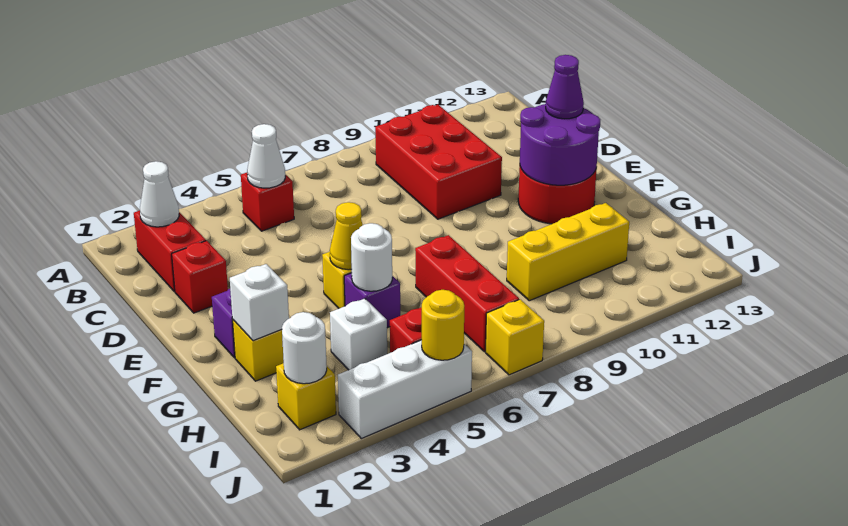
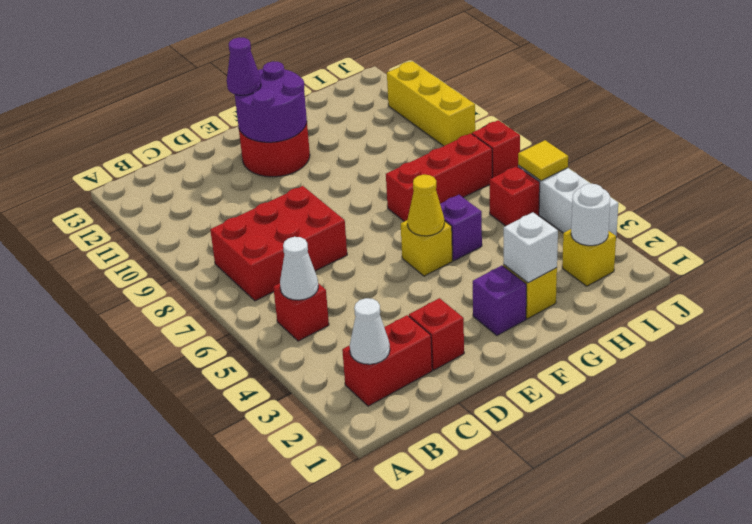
red 2x3 brick [375,105,502,219] -> red 2x3 brick moved to [210,186,347,301]
white 1x1 round brick [351,223,392,291] -> none
white 1x1 brick [330,299,387,370] -> none
yellow 1x3 brick [507,203,629,301] -> yellow 1x3 brick moved to [387,61,475,146]
yellow 1x1 round brick [422,290,464,360] -> yellow 1x1 tile [518,140,568,181]
yellow 1x1 brick [486,299,544,375] -> red 1x1 brick [472,120,520,178]

